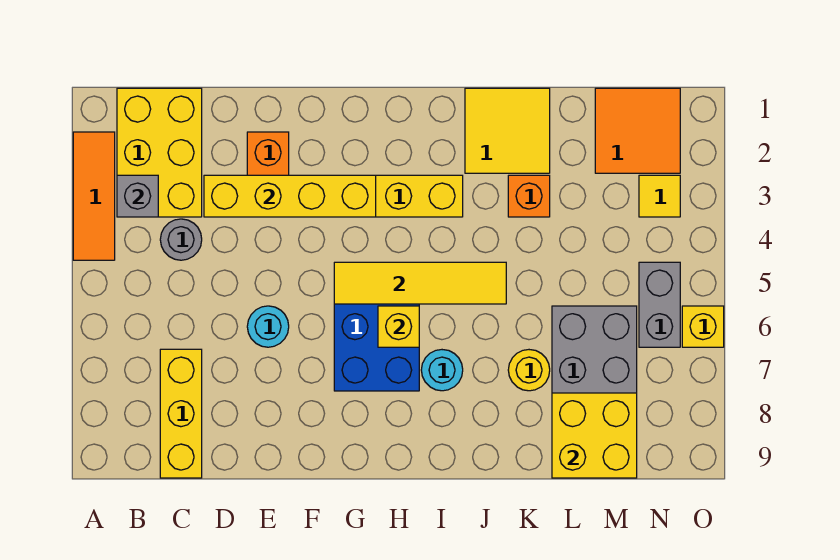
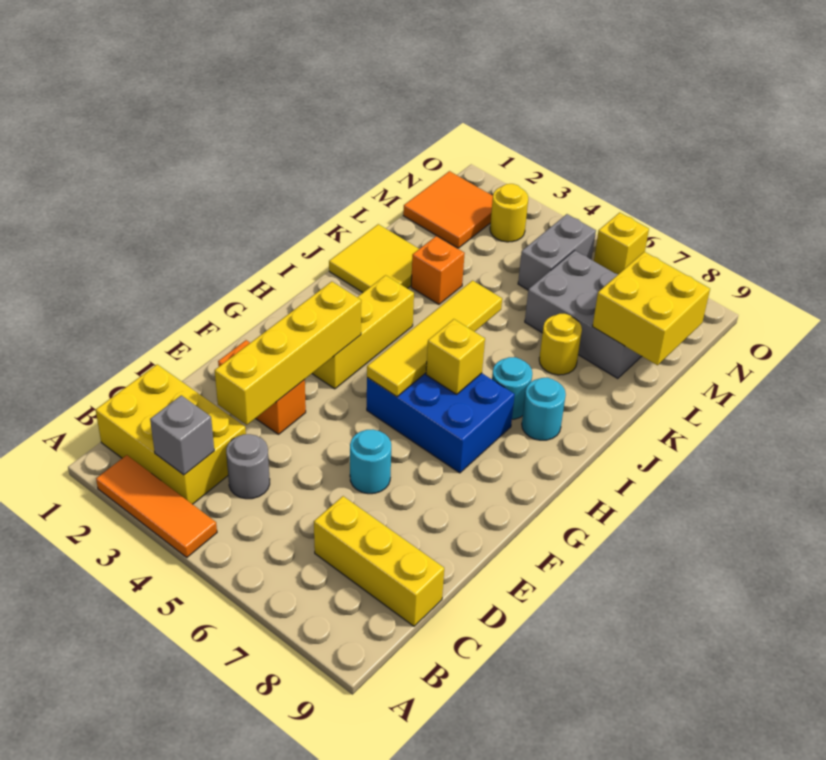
none -> cyan 1x1 round brick [522,378,566,440]
yellow 1x1 tile [639,175,680,217] -> yellow 1x1 round brick [490,184,528,242]
grey 1x2 brick [639,262,680,347] -> grey 1x2 brick turned to [518,214,596,290]

